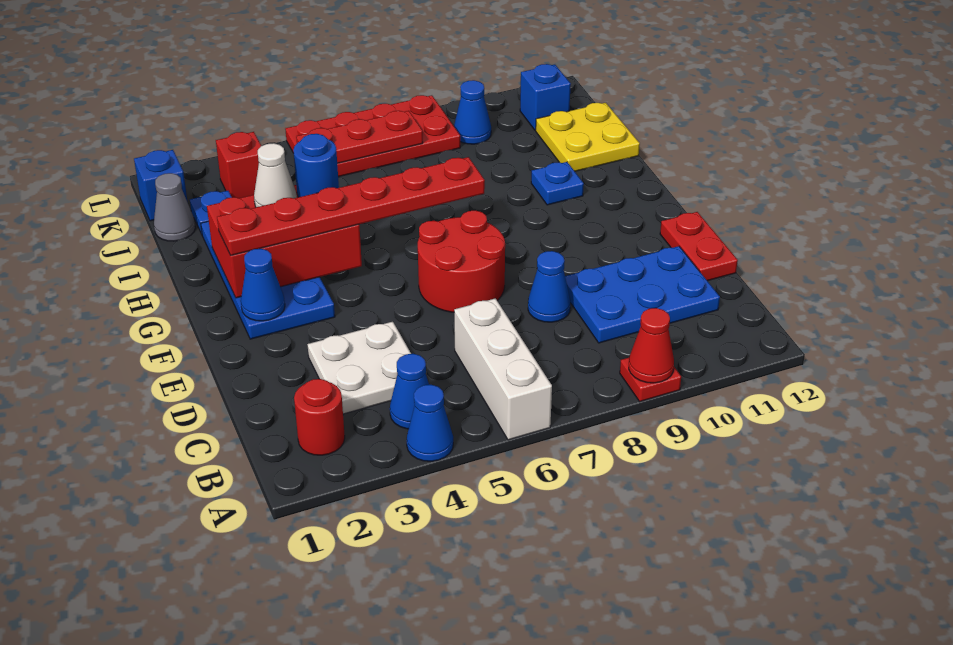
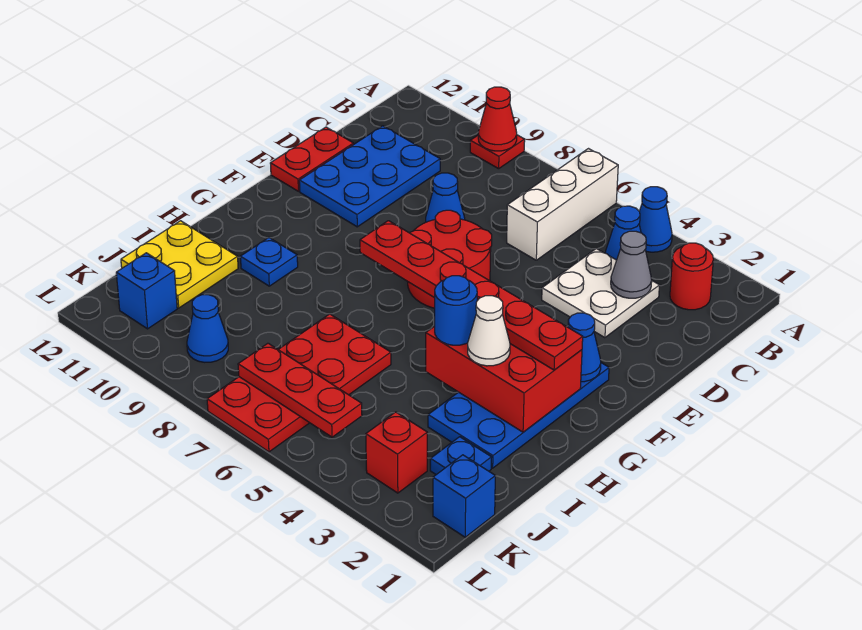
blue 2x3 plate [565,246,720,343] -> blue 2x3 plate turned to [299,126,440,227]
grey 1x1 cone [154,173,195,241] -> grey 1x1 cone moved to [611,231,652,298]
red 2x4 plate [285,95,460,177] -> red 2x4 plate turned to [207,314,391,452]

